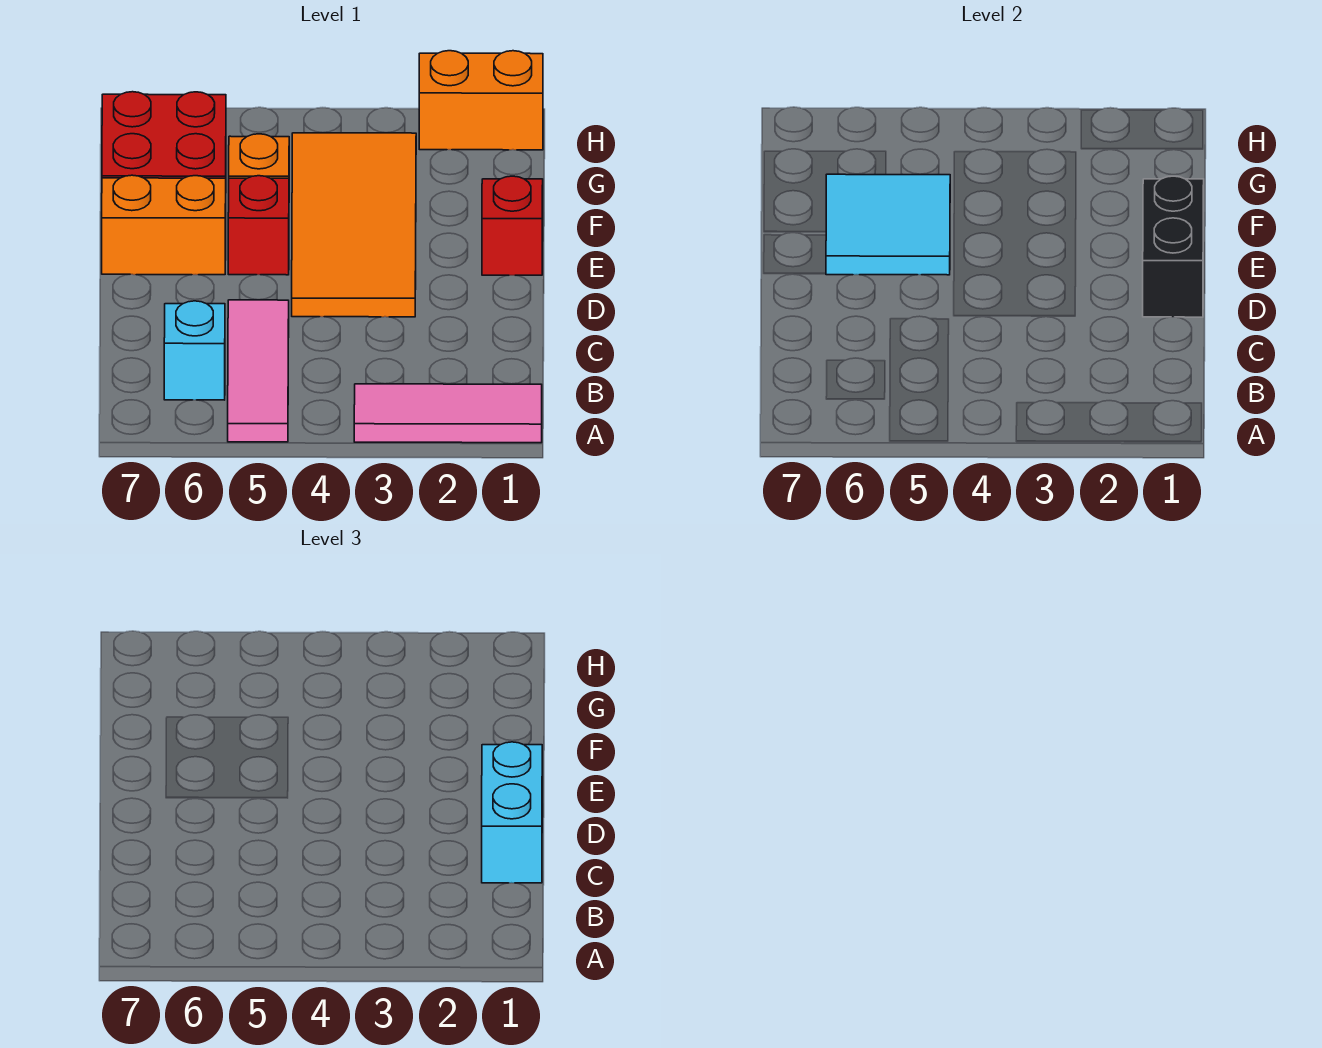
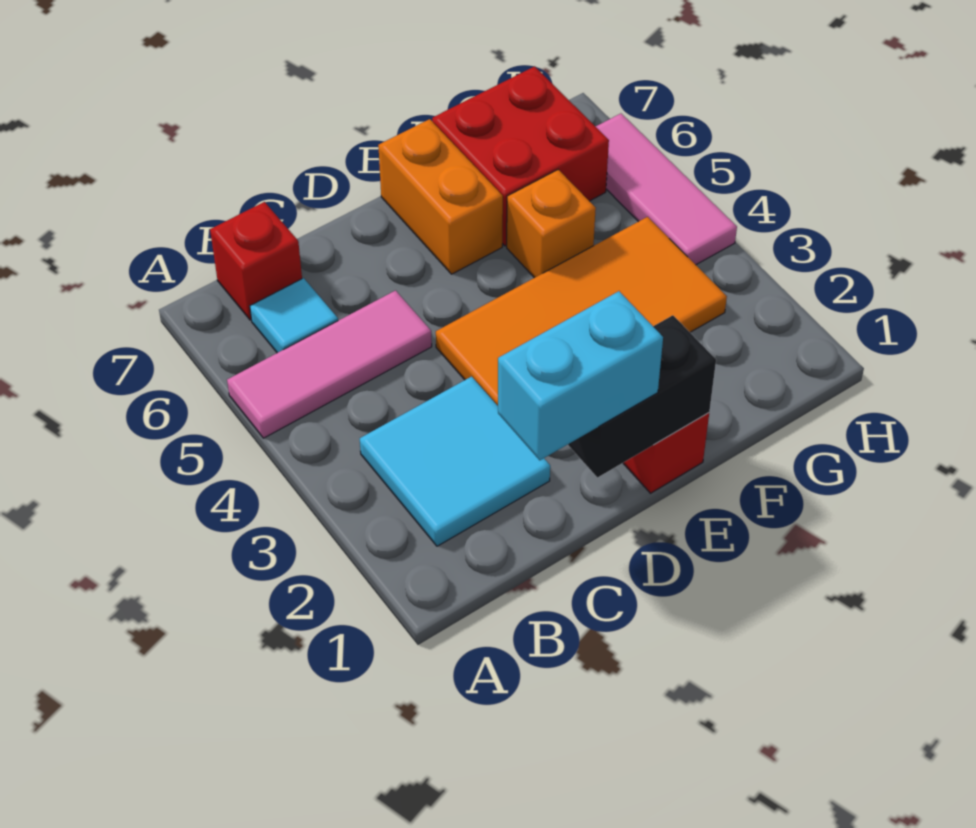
pink 1x3 tile [354,384,542,443] -> pink 1x3 tile moved to [595,114,737,265]
cyan 1x1 brick [164,301,225,400] -> cyan 1x1 tile [250,278,338,353]
red 1x1 brick [228,176,289,275] -> red 1x1 brick moved to [210,202,302,320]
cyan 2x2 tile [826,174,950,275] -> cyan 2x2 tile moved to [360,377,550,546]
orange 1x2 brick [419,51,543,150] -> none

